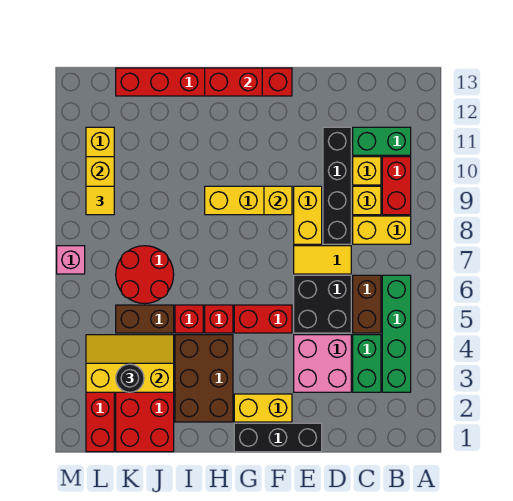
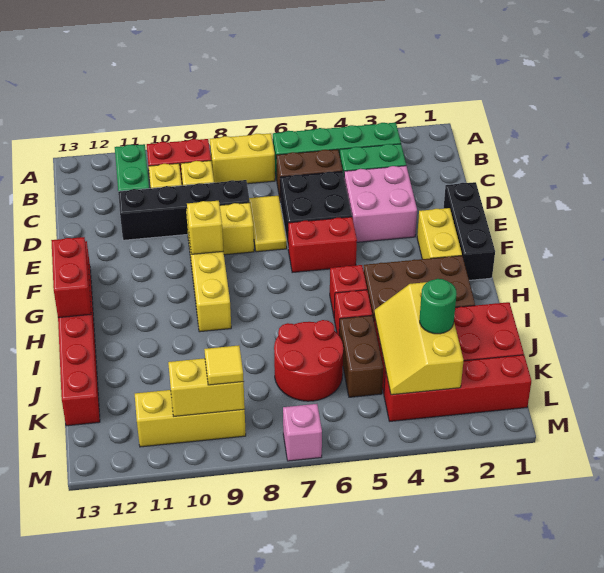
yellow 1x2 brick [353,216,411,244] -> yellow 1x2 brick turned to [210,133,275,184]
red 1x2 brick [234,305,292,333] -> red 1x2 brick turned to [288,217,357,273]
black 1x1 round brick [116,364,144,392] -> green 1x1 round brick [420,279,457,334]

